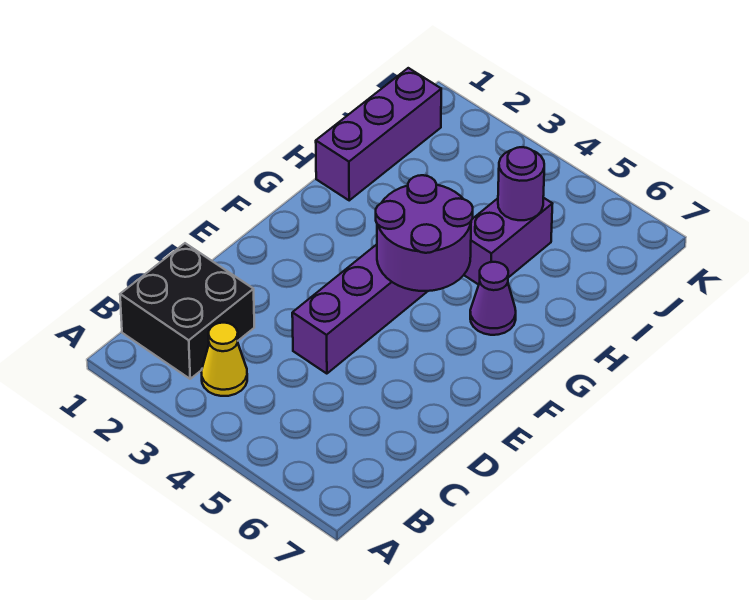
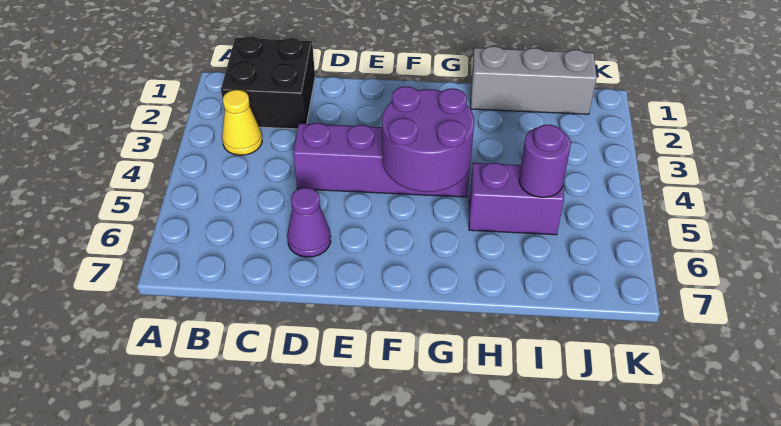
purple 1x1 cone [470,262,516,335] -> purple 1x1 cone moved to [287,188,331,257]
purple 1x3 brick [316,68,441,200] -> grey 1x3 brick [471,46,597,114]

